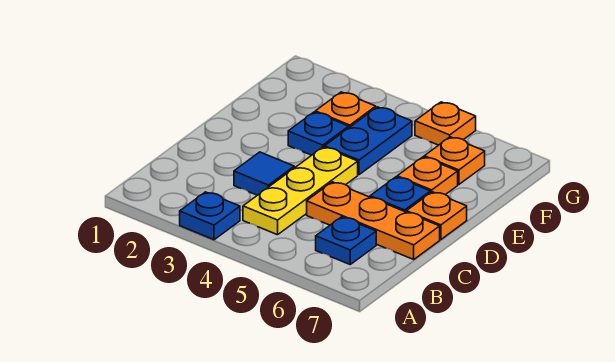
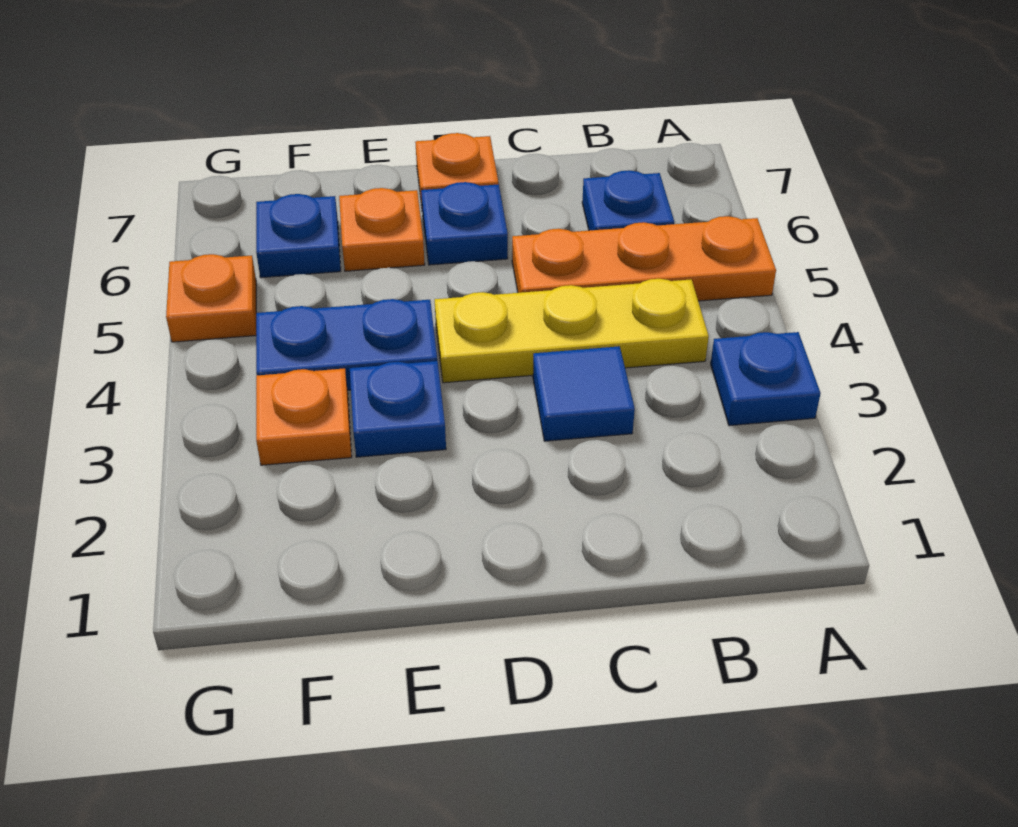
orange 1x3 plate [307,182,440,259] -> orange 1x3 plate turned to [512,216,776,301]
orange 1x1 plate [424,137,485,185] -> blue 1x1 plate [256,194,341,278]

